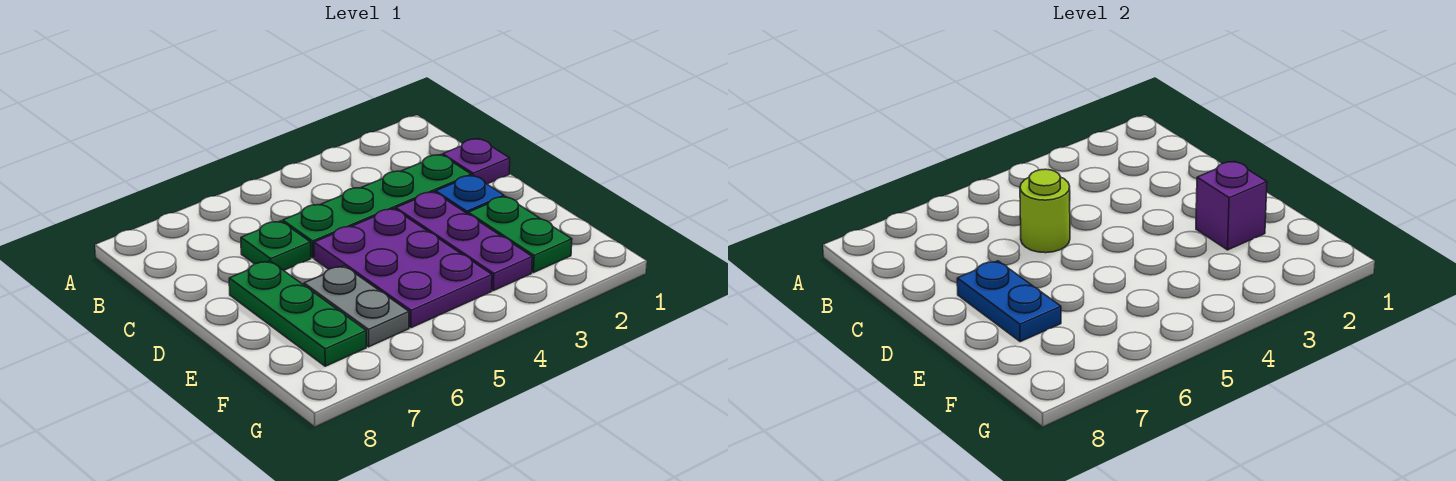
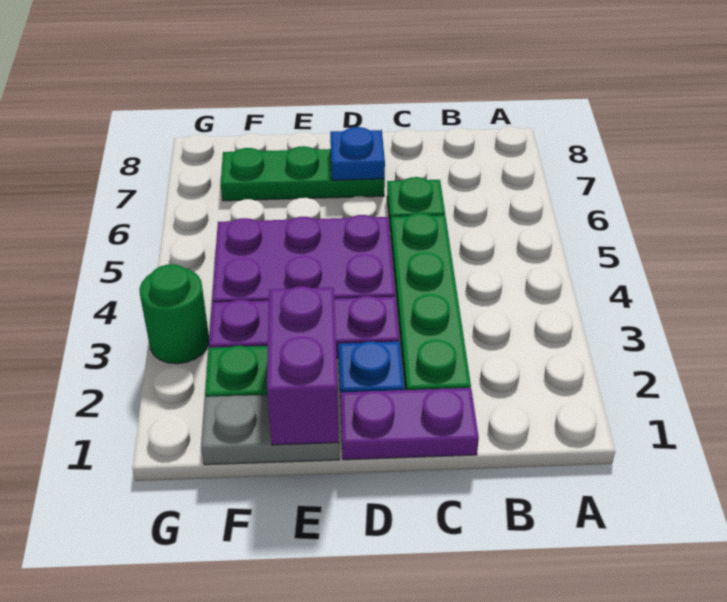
purple 1x1 plate [443,139,510,184] -> purple 1x2 plate [340,388,479,460]
lime 1x1 round brick [1020,169,1070,253] -> none
blue 1x2 plate [957,261,1061,342] -> blue 1x1 plate [330,127,385,180]
purple 1x1 brick [1196,161,1267,250] -> purple 1x2 brick [267,286,339,445]
grey 1x2 plate [304,266,409,347] -> grey 1x2 plate moved to [201,395,339,465]
none -> green 1x1 round brick [139,264,209,364]

